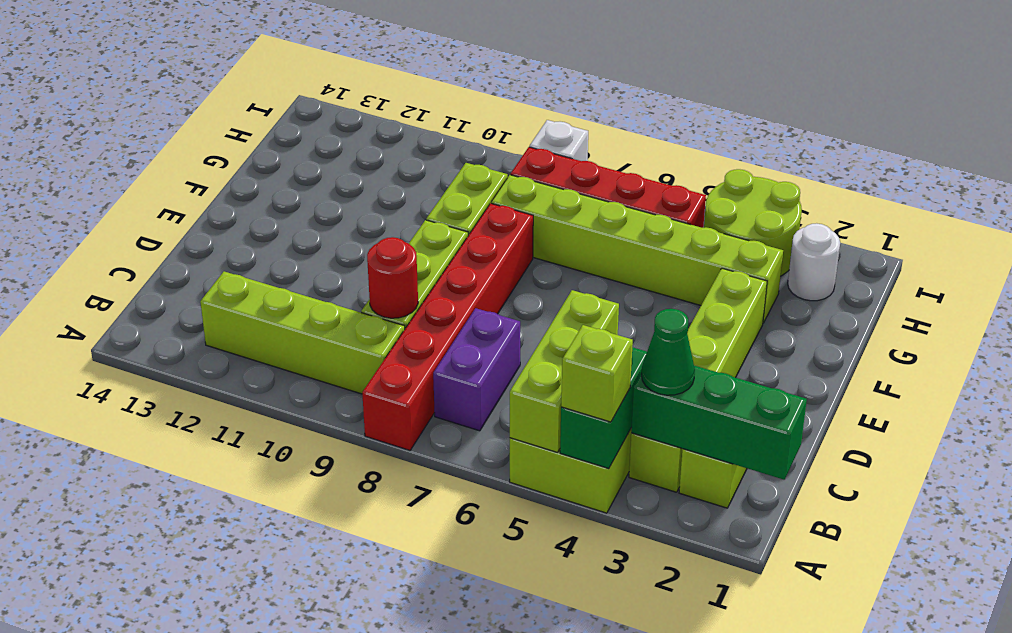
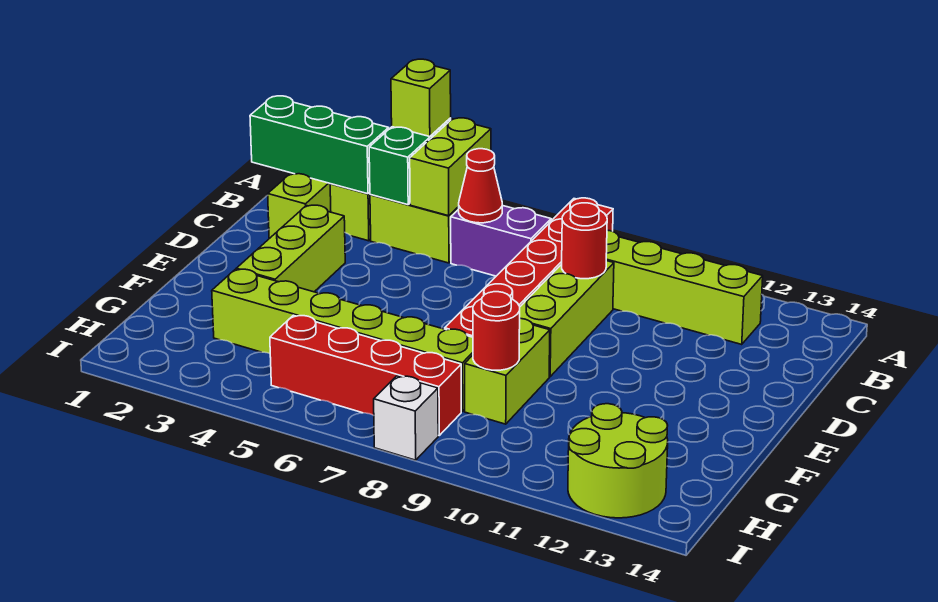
lime 1x3 brick [510,290,619,452] -> lime 1x2 brick [410,118,491,216]
green 1x1 cone [642,309,695,395] -> none
none -> red 1x1 cone [459,149,502,223]
purple 1x2 brick [433,308,520,431] -> purple 1x2 brick turned to [451,205,551,276]
none -> red 1x1 round brick [473,292,520,370]
white 1x1 round brick [788,223,840,301] -> none
lime 2x2 round brick [704,169,802,276] -> lime 2x2 round brick moved to [568,404,668,518]

